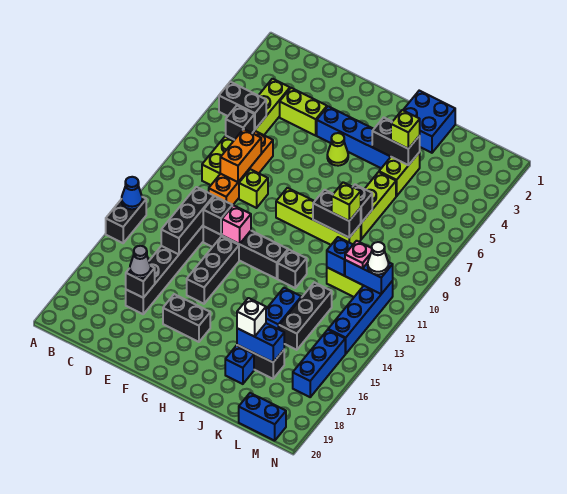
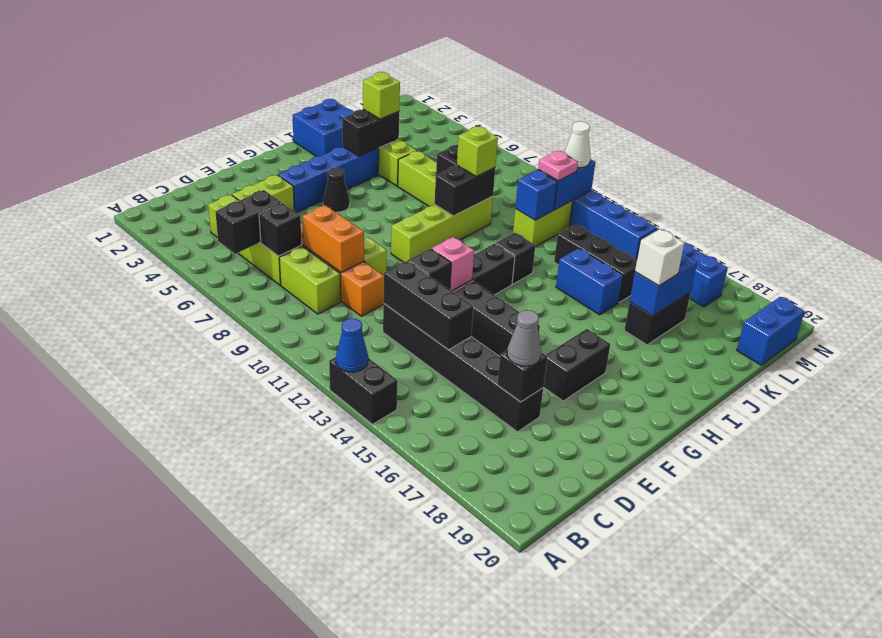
lime 1x1 cone [327,133,348,166] -> black 1x1 cone [323,168,350,212]
blue 1x1 brick [225,346,254,384] -> none

